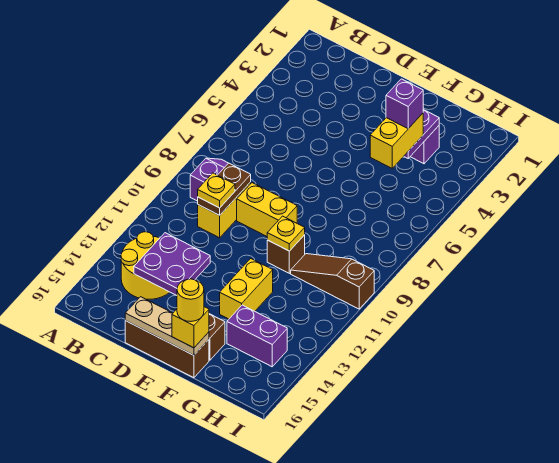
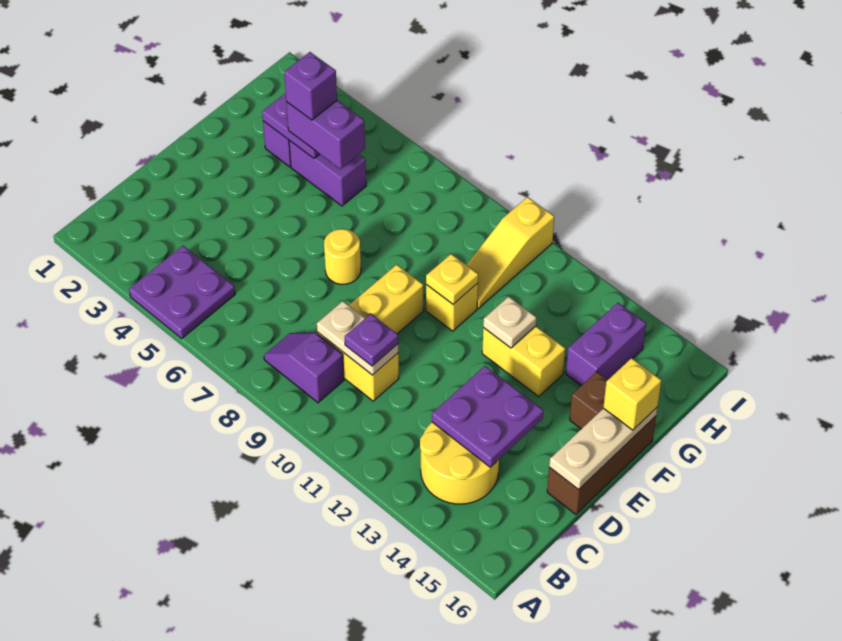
none -> purple 2x2 plate [129,246,235,338]
brown 1x2 plate [198,163,251,215] -> tan 1x2 plate [317,301,398,375]
yellow 1x1 plate [198,173,235,208] -> purple 1x1 plate [345,314,398,366]
brown 1x1 brick [267,235,305,273] -> yellow 1x1 brick [426,283,478,331]
none -> tan 1x1 plate [483,297,536,348]
yellow 1x1 round brick [177,279,204,322] -> yellow 1x1 round brick moved to [324,229,361,284]
none -> purple 1x2 brick [289,141,366,206]
yellow 1x2 brick [370,113,423,168] -> purple 1x2 brick [286,101,365,169]
brown 1x3 slope [291,254,374,309] -> yellow 1x3 slope [467,197,554,308]

